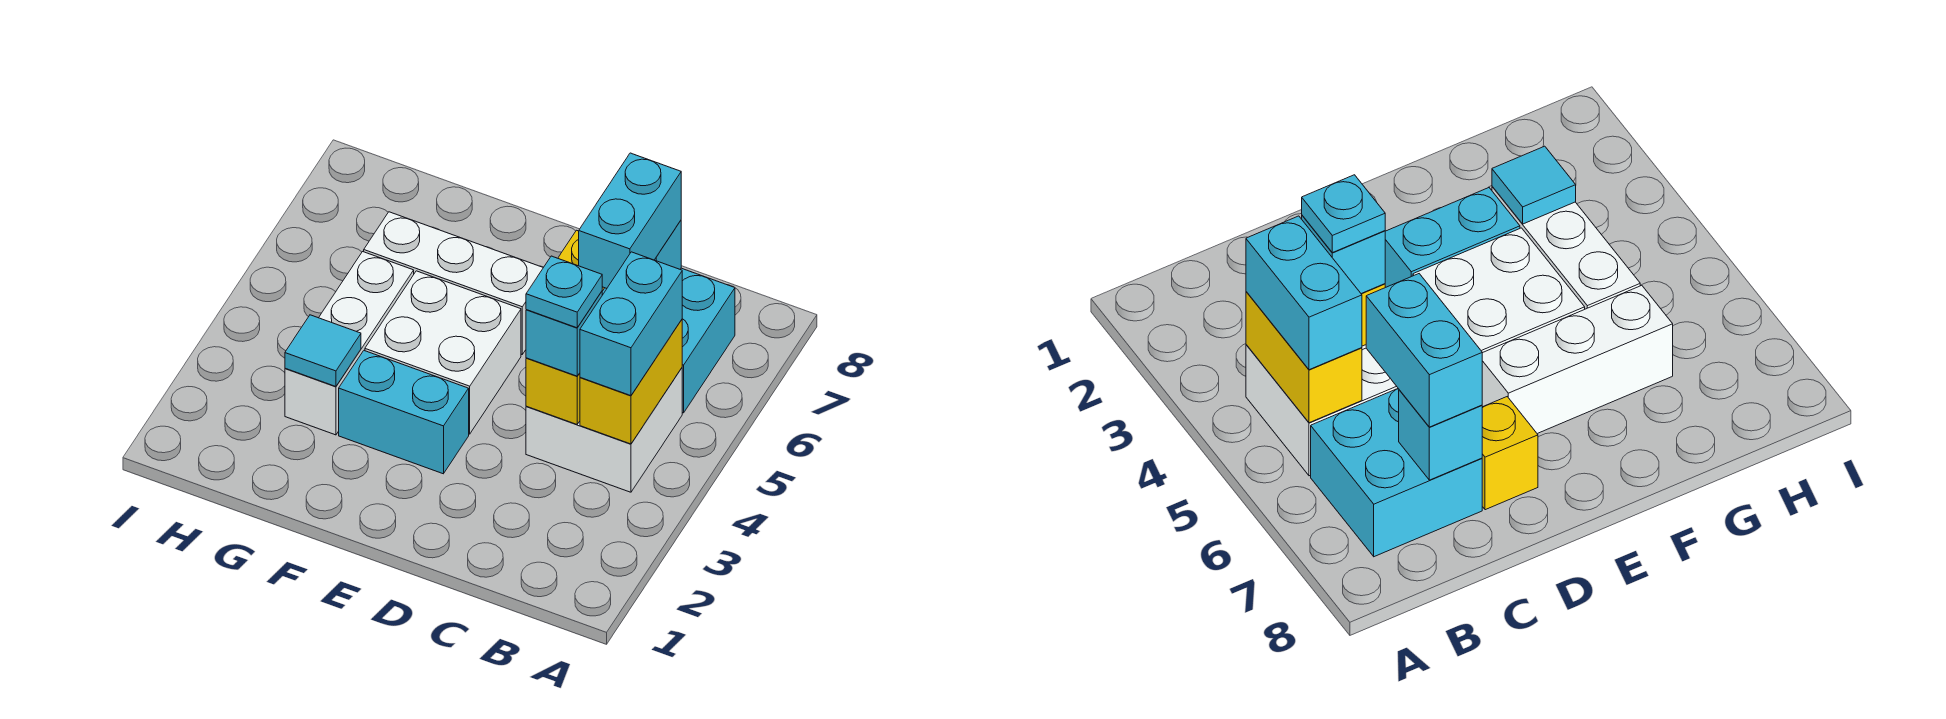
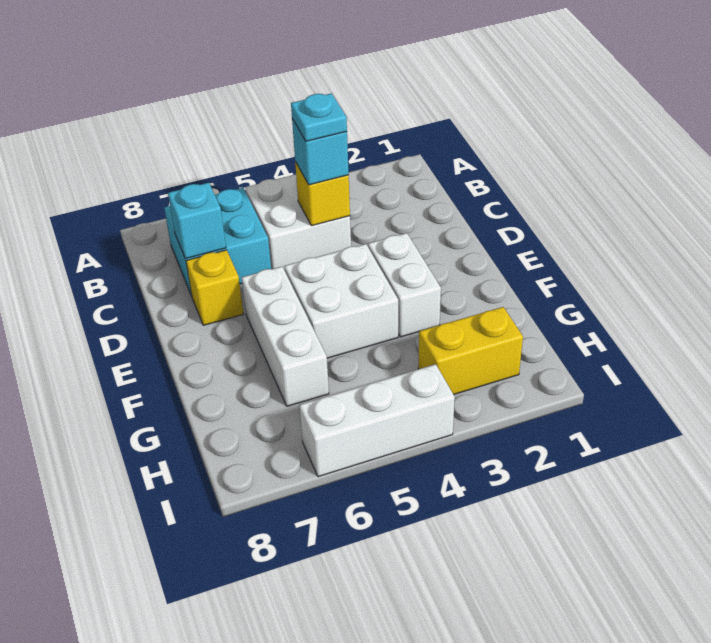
yellow 1x2 brick [580,320,682,444] -> yellow 1x2 brick moved to [418,307,523,395]
cyan 1x2 brick [580,252,682,396] -> none
cyan 1x2 brick [579,153,681,288] -> none
cyan 1x2 brick [339,351,469,474] -> white 1x2 brick [368,233,441,337]
white 1x3 brick [285,252,414,435] -> white 1x3 brick moved to [299,364,455,477]
cyan 1x1 tile [285,315,361,387] -> none

